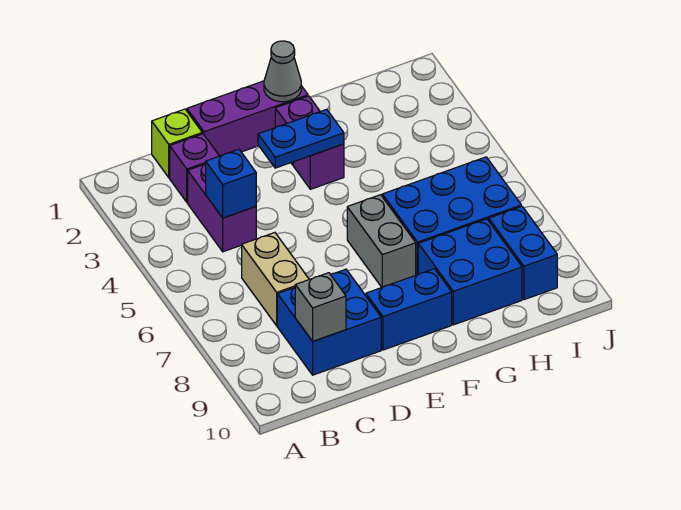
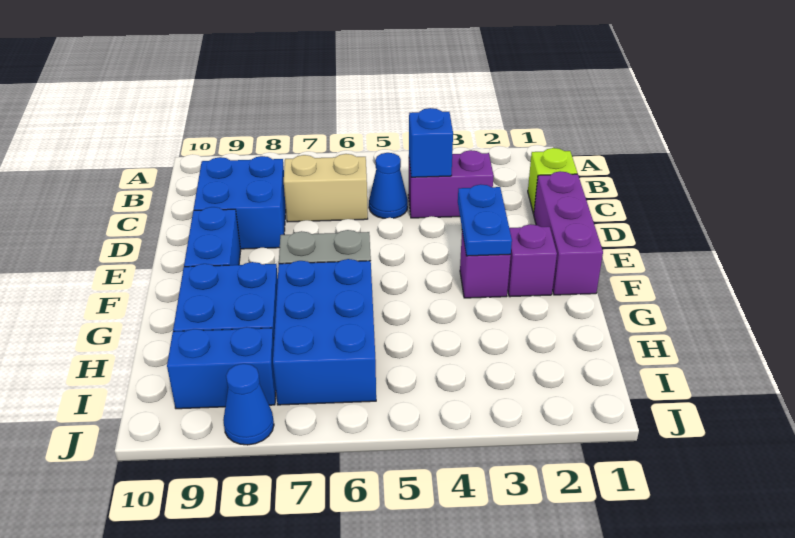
purple 1x1 brick [170,134,219,202] -> none
none -> blue 1x1 cone [369,153,408,218]
grey 1x1 brick [295,273,346,341] -> none
grey 1x1 cone [264,41,301,102] -> none
none -> blue 1x1 cone [223,364,274,445]

